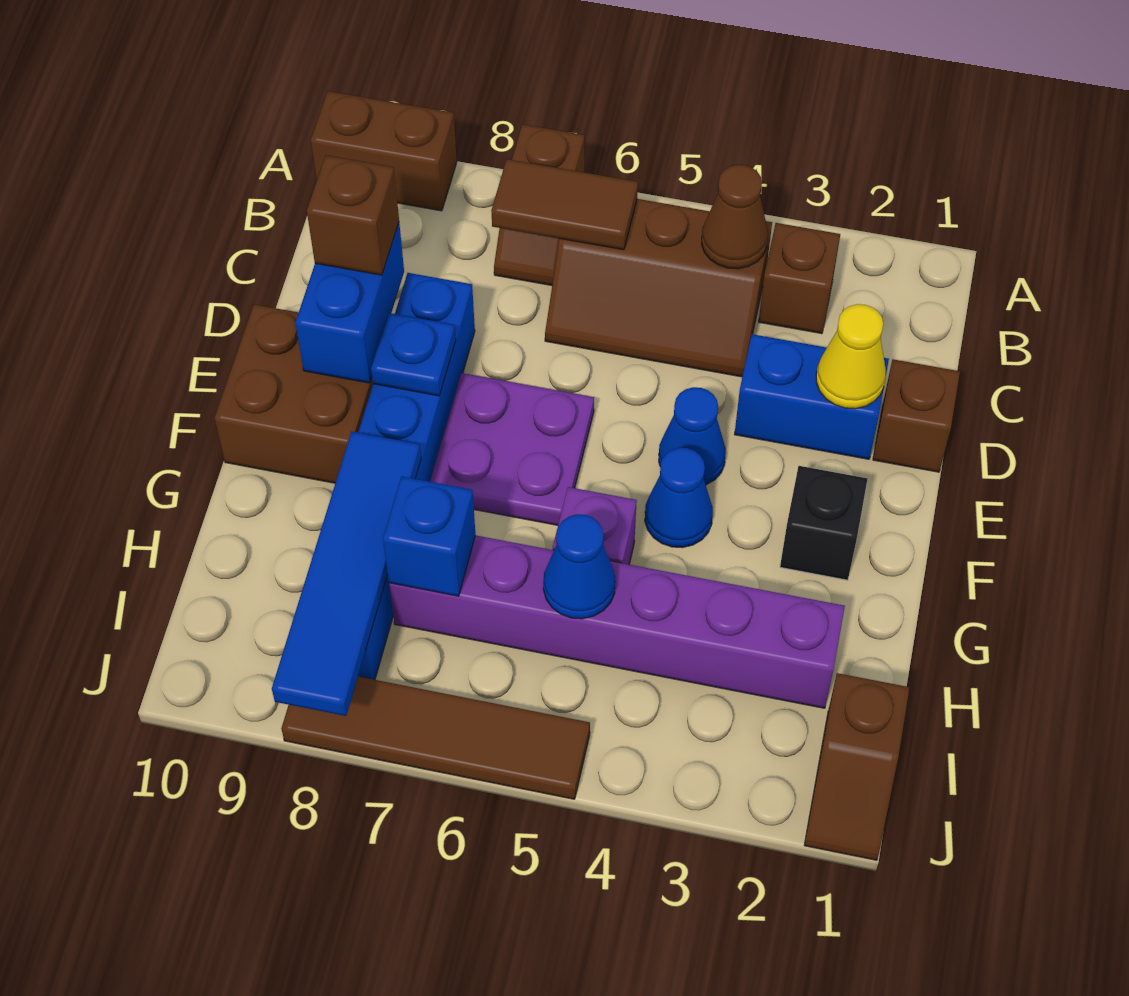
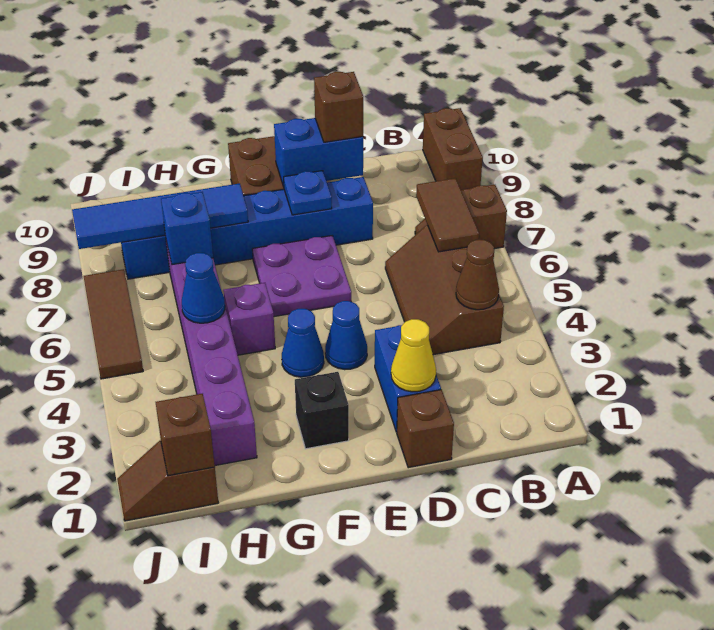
brown 1x1 brick [759,223,840,334] -> brown 1x1 brick moved to [156,394,215,476]
brown 1x4 tile [281,677,590,799] -> brown 1x3 tile [84,269,143,379]

